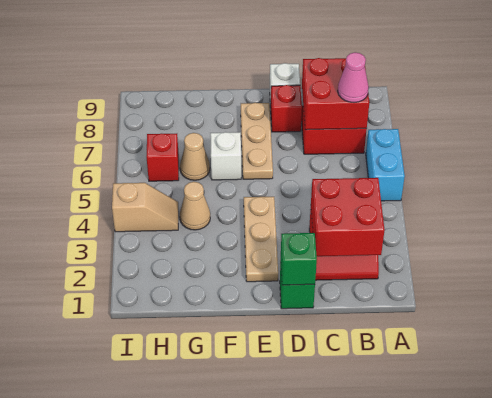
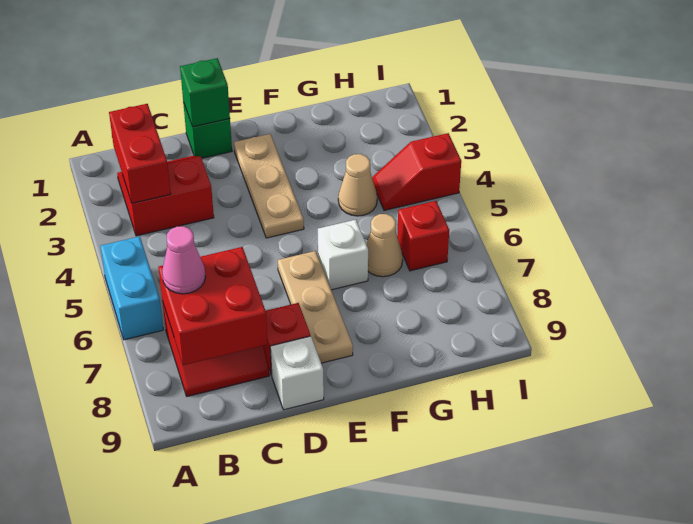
red 2x2 brick [311,178,385,256] -> red 1x2 brick [109,104,171,203]
tan 1x2 slope [112,183,178,232] -> red 1x2 slope [372,133,461,210]

